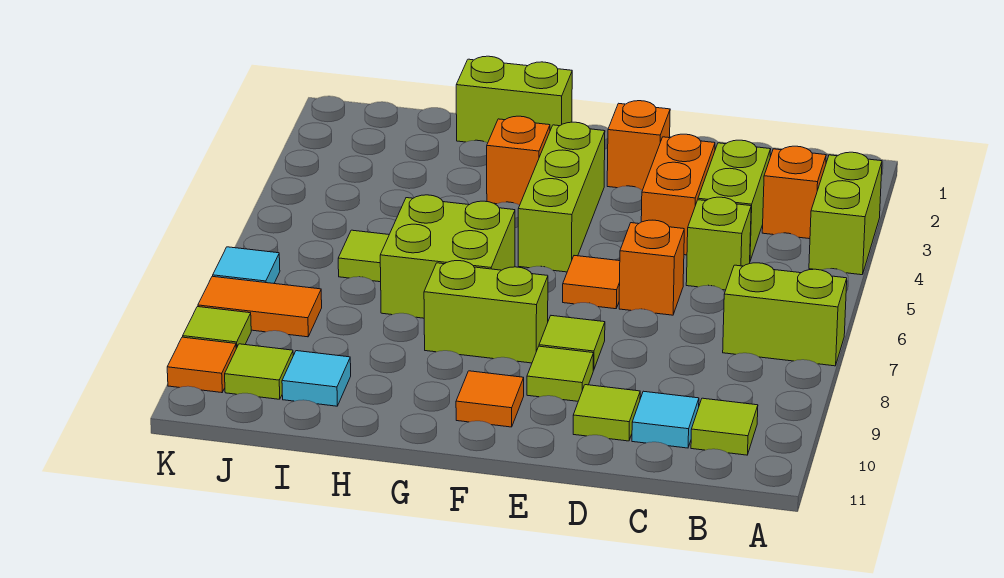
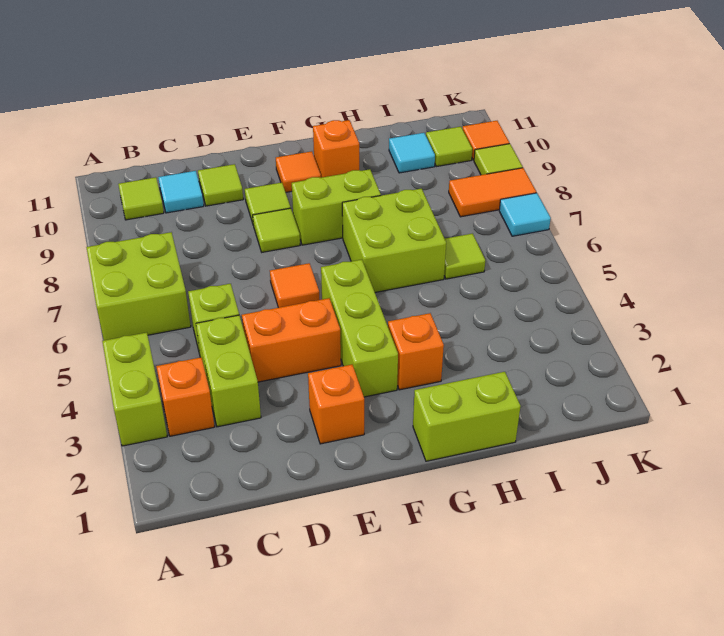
lime 1x2 brick [723,263,847,366] -> lime 2x2 brick [86,232,191,340]
orange 1x2 brick [641,134,715,255] -> orange 1x2 brick turned to [242,298,341,382]
orange 1x1 brick [619,220,684,315] -> orange 1x1 brick moved to [313,120,359,178]

